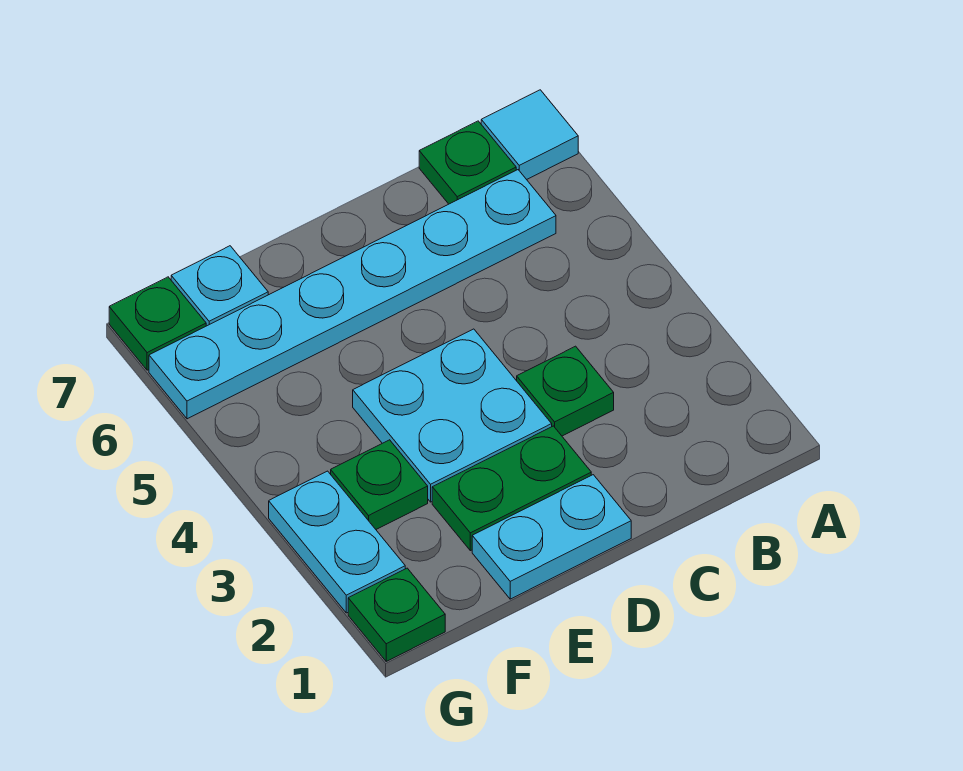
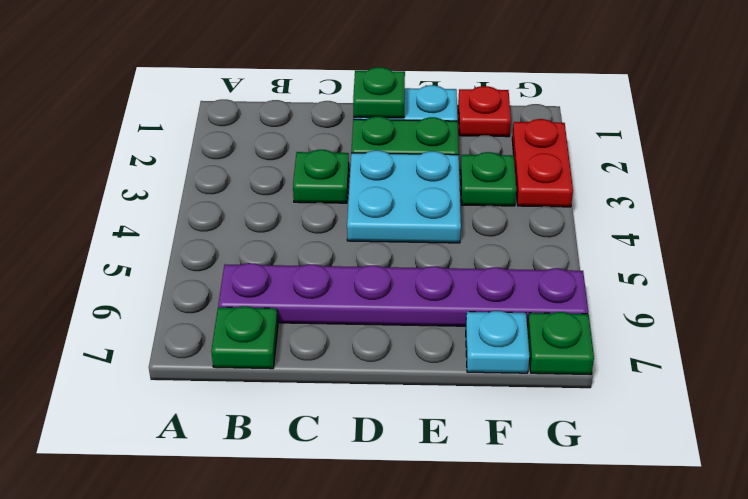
cyan 1x1 tile [481,90,578,180] -> none
cyan 1x6 plate [149,170,556,419] -> purple 1x6 plate [218,263,588,327]
none -> red 1x1 plate [458,86,511,137]
green 1x1 plate [348,568,445,661] -> green 1x1 plate moved to [353,67,405,118]
cyan 1x2 plate [269,471,405,613] -> red 1x2 plate [512,119,573,207]

